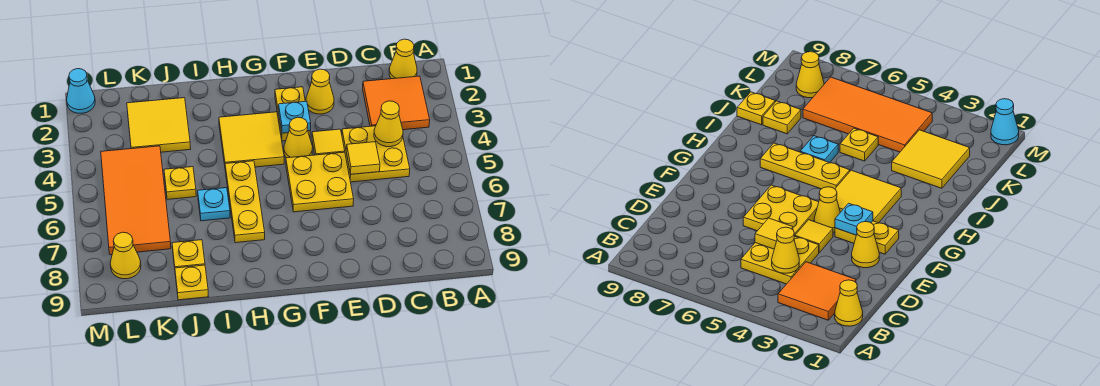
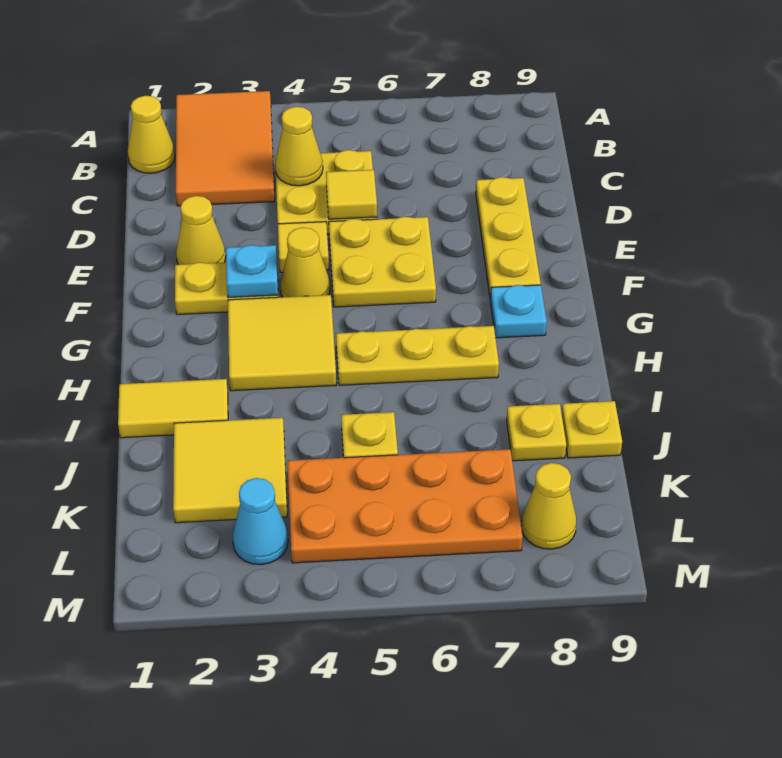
orange 2x2 tile [363,76,430,130] -> orange 2x3 tile [176,91,275,206]
none -> yellow 1x3 plate [476,177,541,298]
none -> yellow 1x2 tile [118,379,228,438]
cyan 1x1 plate [198,188,230,221] -> cyan 1x1 plate moved to [490,285,547,338]
orange 2x4 tile [101,146,171,255] -> orange 2x4 plate [288,449,523,563]
cyan 1x1 cone [67,69,95,113] -> cyan 1x1 cone moved to [232,478,288,565]

